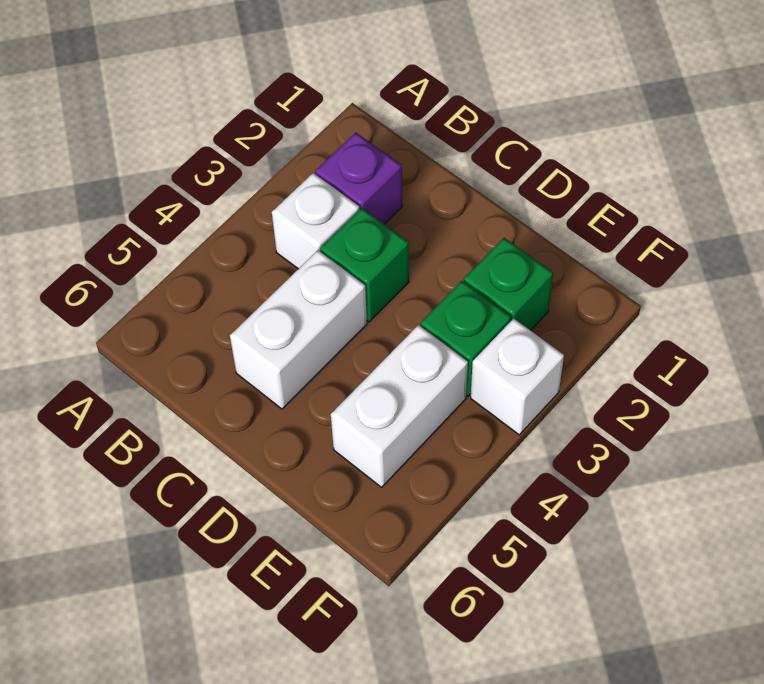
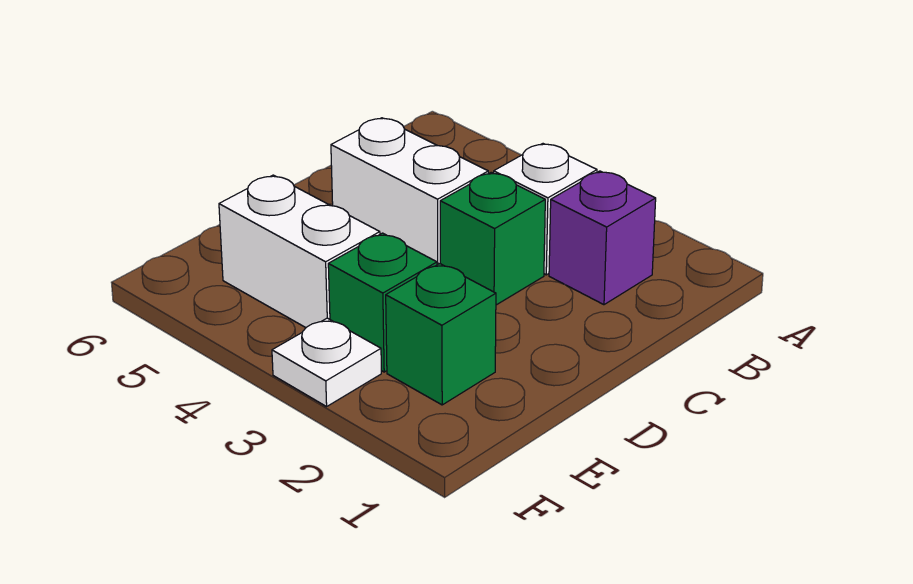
white 1x1 brick [471,318,564,435] -> white 1x1 plate [272,318,381,407]

